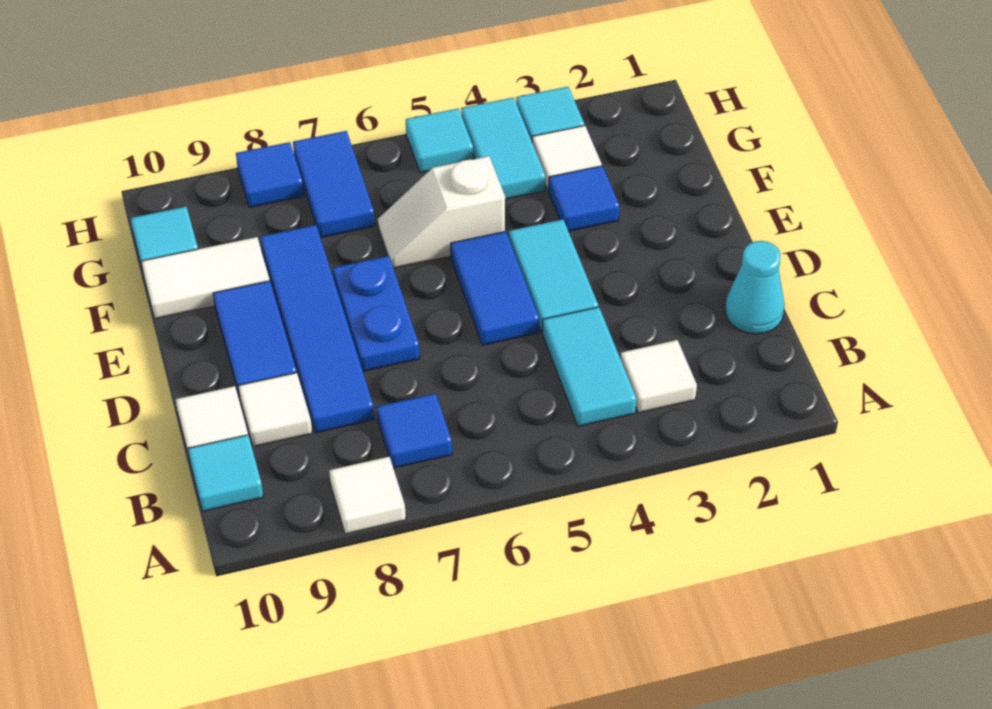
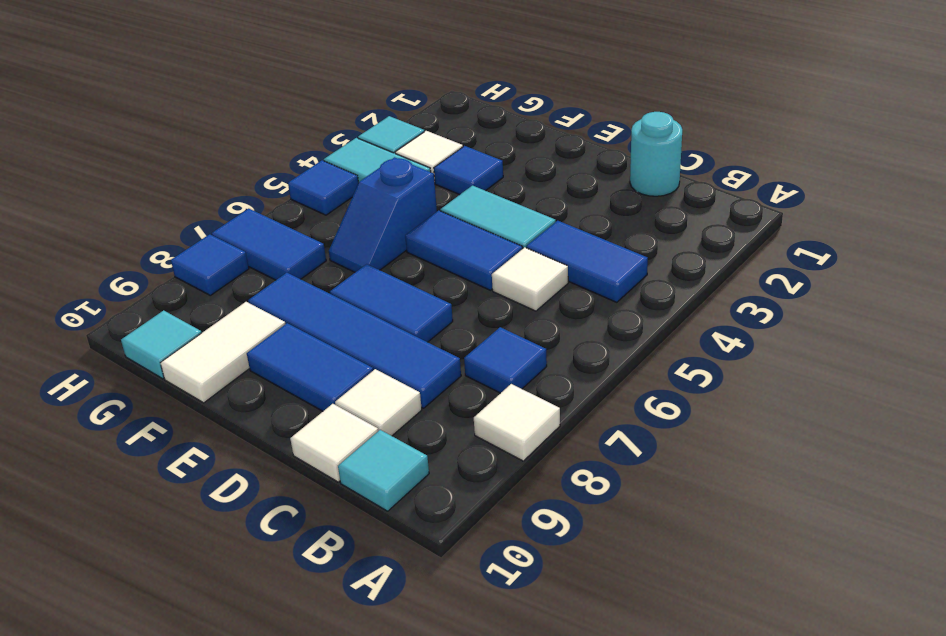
white 1x1 tile [620,340,697,413] -> white 1x1 tile moved to [492,247,568,311]
cyan 1x2 tile [542,307,636,426] -> blue 1x2 tile [526,221,648,302]
cyan 1x1 cone [725,241,785,334] -> cyan 1x1 round brick [630,112,682,196]
blue 1x2 plate [333,256,420,371] -> blue 1x2 tile [330,264,453,342]
white 1x2 slope [378,156,505,268] -> blue 1x2 slope [329,157,437,272]
cyan 1x1 tile [406,109,473,173] -> blue 1x1 tile [288,160,358,215]

